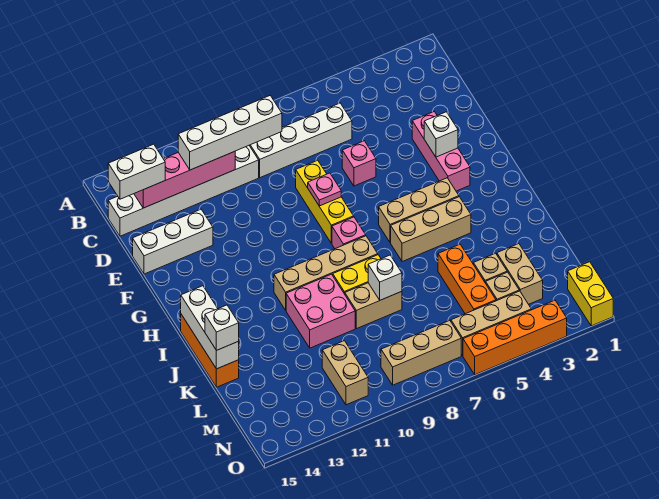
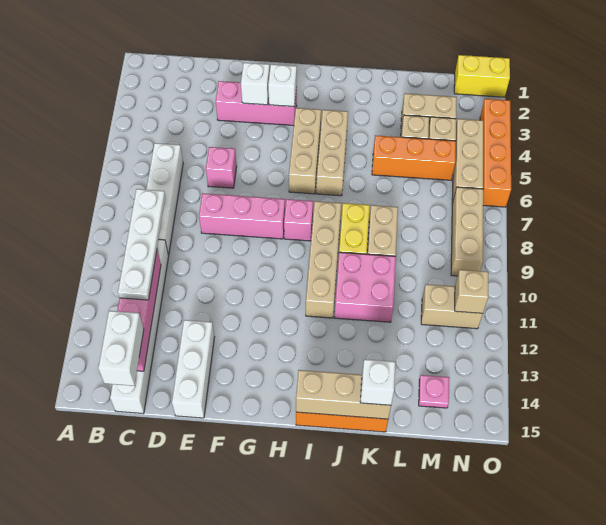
white 1x4 brick [178,96,282,170] -> white 1x4 plate [118,189,165,300]
yellow 1x3 brick [296,160,354,243] -> pink 1x3 brick [199,193,285,239]
pink 1x1 plate [308,173,341,206] -> pink 1x1 plate moved to [419,375,449,408]
white 1x3 brick [181,286,239,369] -> tan 1x3 brick [296,370,391,419]
white 1x1 brick [368,255,402,300] -> white 1x1 brick moved to [268,64,297,107]
none -> tan 1x1 brick [455,270,488,313]

